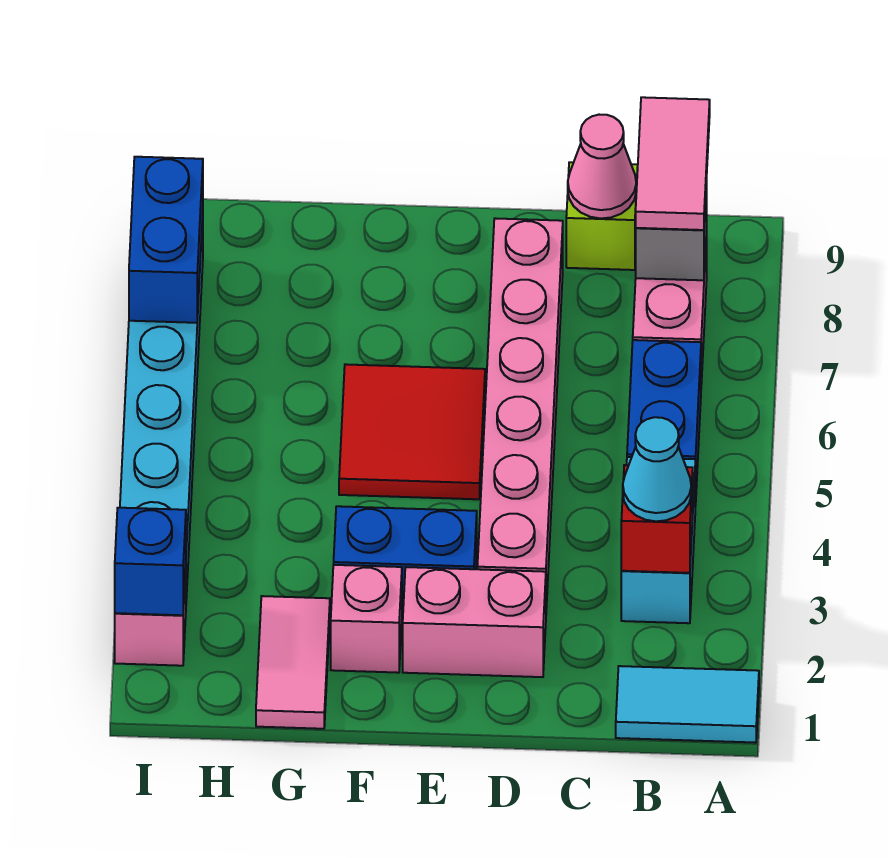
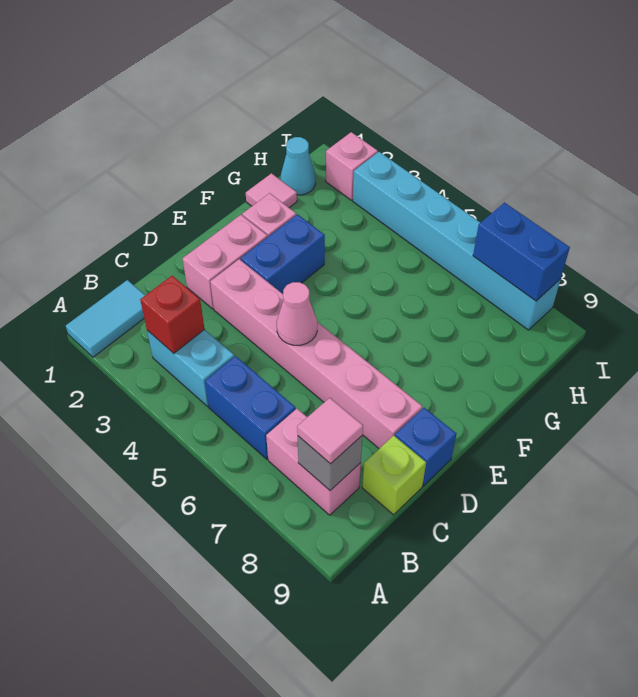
cyan 1x1 cone [623,417,691,521] -> cyan 1x1 cone moved to [281,137,316,195]
pink 1x2 tile [636,97,710,230] -> pink 1x1 tile [297,398,363,464]
pink 1x1 cone [568,115,636,218] -> pink 1x1 cone moved to [277,282,317,345]
red 2x2 tile [339,364,485,499] -> none
pink 1x2 tile [256,596,330,729] -> pink 1x1 tile [246,173,297,208]
blue 1x1 brick [115,508,186,615] -> blue 1x1 brick moved to [395,408,457,486]

